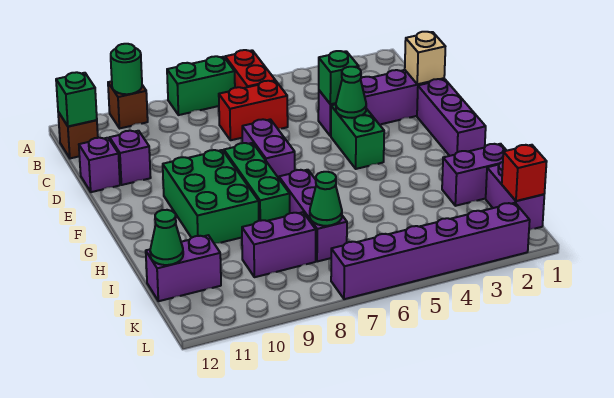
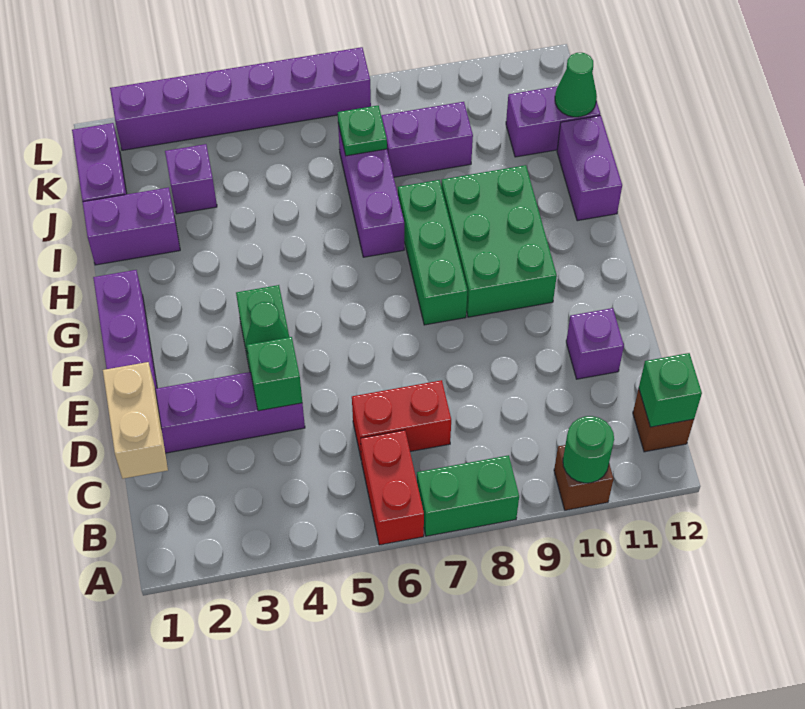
tan 1x1 brick [405,32,445,84] -> tan 1x2 brick [103,362,168,479]
purple 1x1 brick [79,138,120,192] -> purple 1x1 brick moved to [165,144,217,214]
purple 1x2 brick [242,119,295,178] -> purple 1x2 brick moved to [557,115,622,221]
green 1x1 cone [310,172,342,226] -> green 1x1 plate [338,106,387,156]
red 1x1 brick [502,145,547,201] -> none

